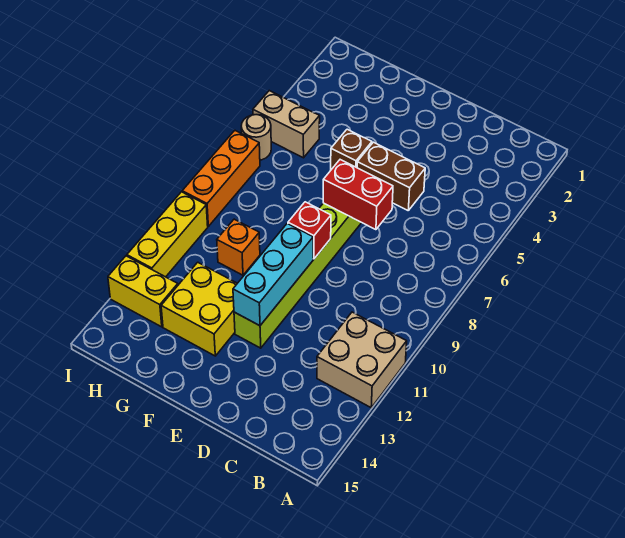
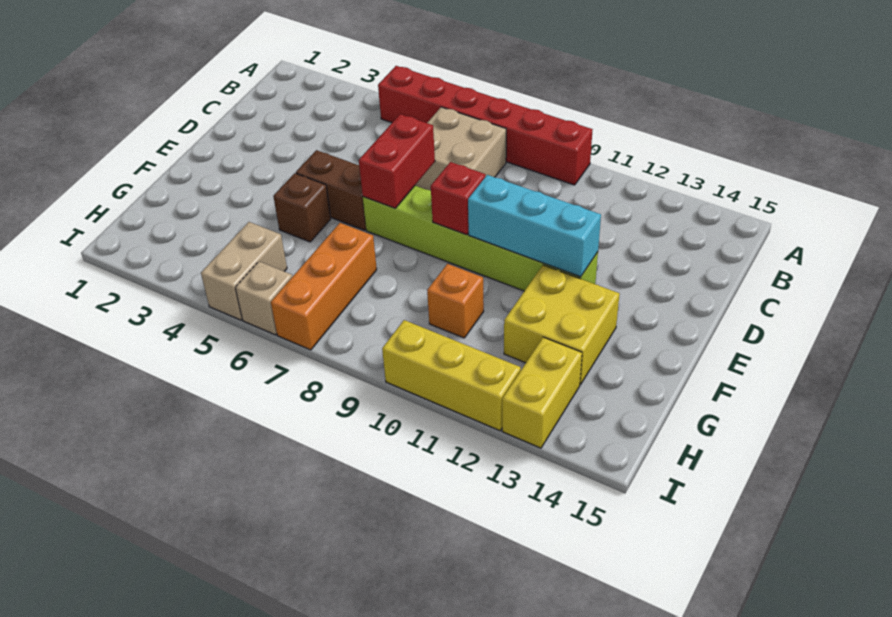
none -> red 1x6 brick [378,66,593,185]
tan 2x2 brick [317,312,407,408] -> tan 2x2 brick moved to [415,107,506,191]
brown 1x2 brick [357,142,425,210] -> brown 1x2 brick turned to [296,150,366,230]
tan 1x1 round brick [241,115,271,160] -> tan 1x1 brick [235,261,292,335]
orange 1x3 brick [182,131,260,226] -> orange 1x3 brick turned to [271,223,377,350]

